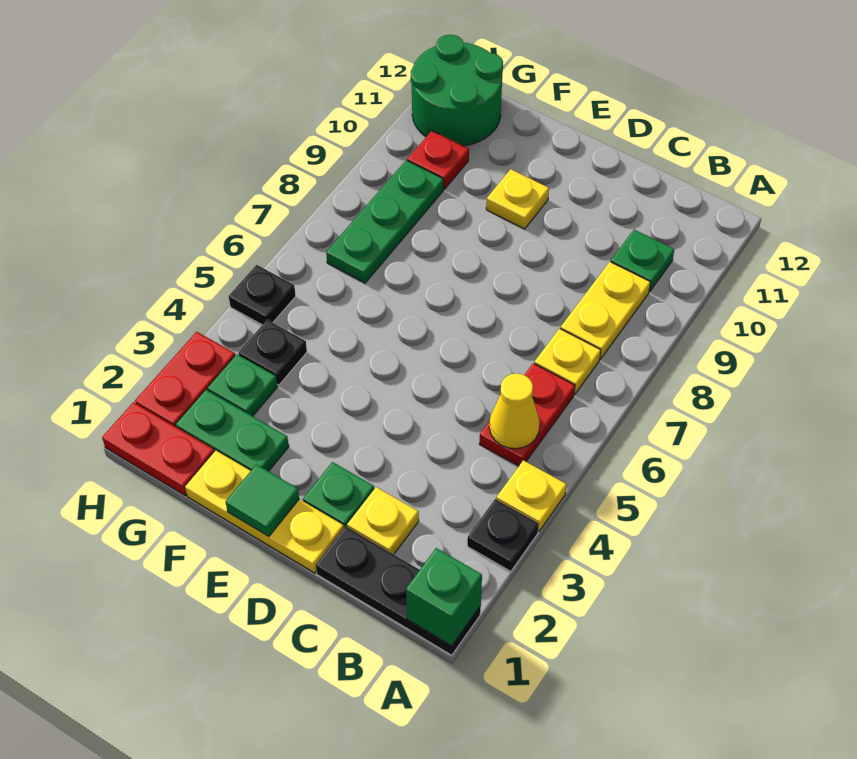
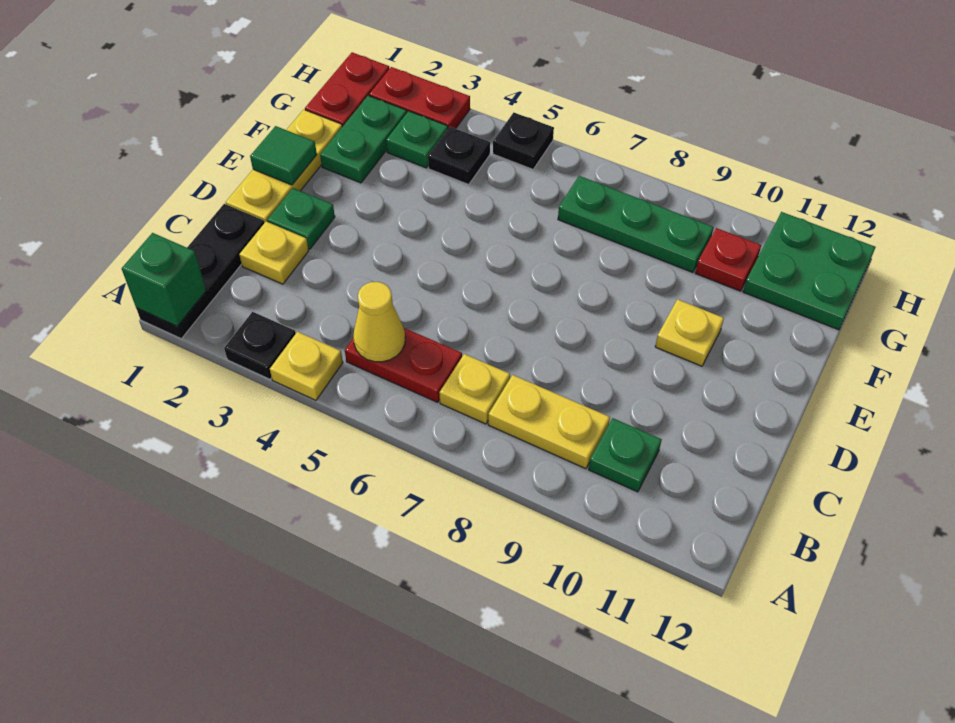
green 2x2 round brick [411,35,503,146] -> green 2x2 plate [743,212,875,330]

